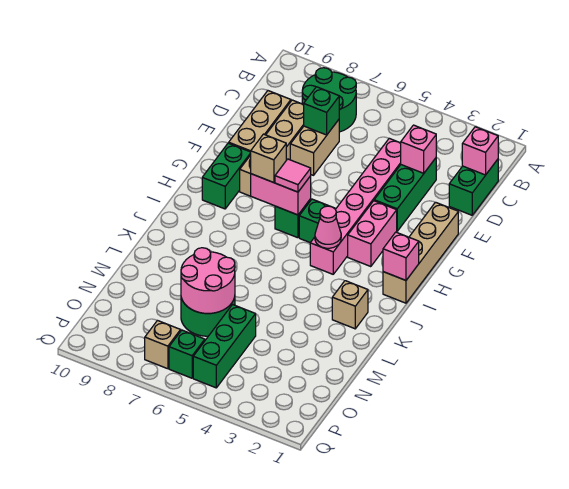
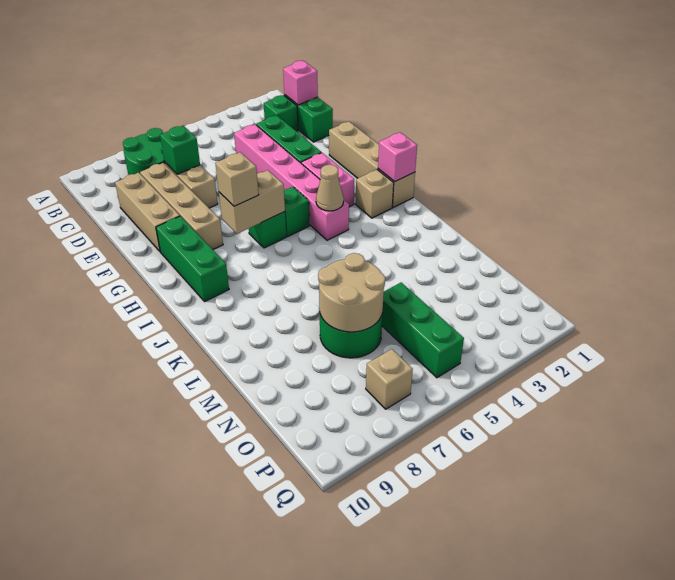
pink 1x1 brick [401,125,436,173] -> none
green 1x2 brick [202,143,251,209] -> green 1x3 brick [156,216,229,301]
pink 1x2 brick [251,174,311,215] -> tan 1x2 brick [219,170,285,234]
pink 1x1 tile [275,159,311,192] -> none
pink 1x1 cone [315,206,341,248] -> tan 1x1 cone [316,165,344,211]
tan 1x1 brick [332,281,368,329] -> tan 1x1 brick moved to [356,170,394,218]
pink 2x2 round brick [181,248,235,313] -> tan 2x2 round brick [318,253,385,332]
green 1x1 brick [169,330,205,378] -> green 1x1 brick moved to [264,95,298,131]

